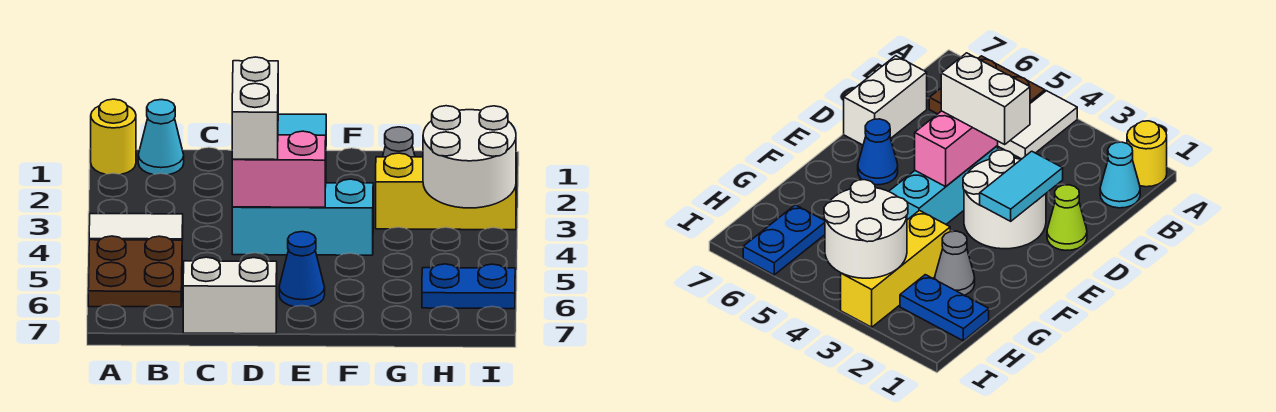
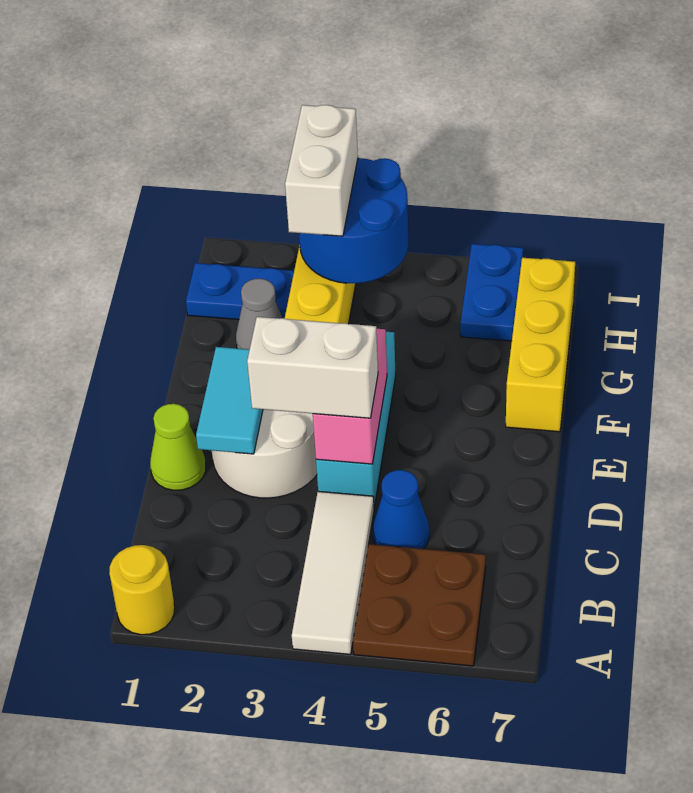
white 1x2 tile [89,214,183,240] -> white 1x3 tile [292,491,374,654]
cyan 1x1 cone [138,100,184,175] -> none
white 1x2 brick [183,257,277,334] -> white 1x2 brick moved to [285,105,358,236]
blue 1x1 cone [279,232,325,307] -> blue 1x1 cone moved to [373,470,429,549]
none -> yellow 1x3 brick [506,258,575,432]
white 2x2 round brick [423,106,516,208] -> blue 2x2 round brick [299,158,408,283]

